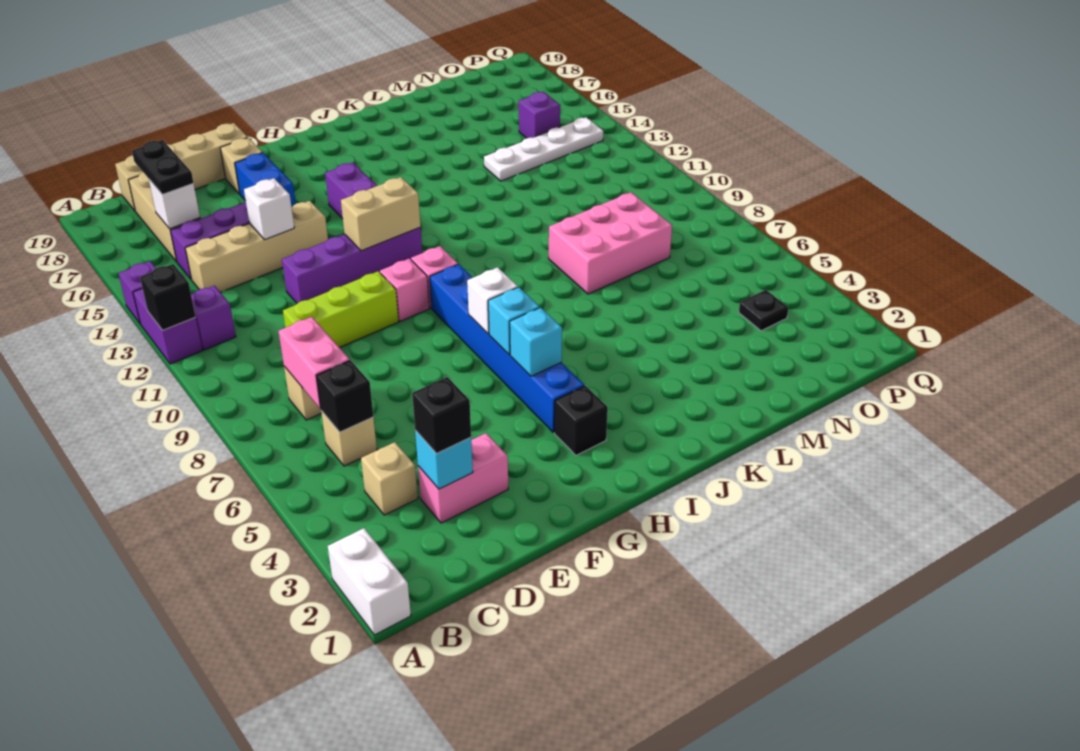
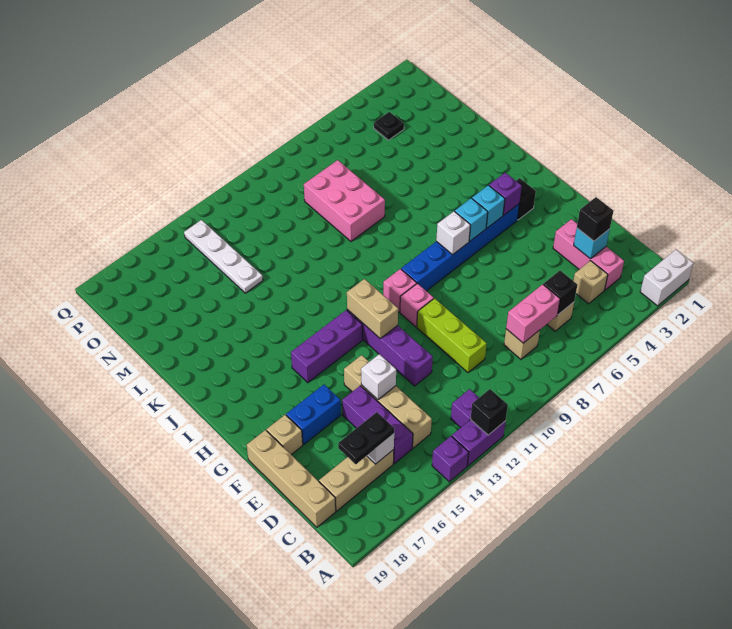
pink 1x2 brick [418,433,508,523] -> pink 1x3 brick [553,219,624,290]
purple 1x1 brick [519,92,560,138] -> purple 1x1 brick moved to [489,173,522,215]

